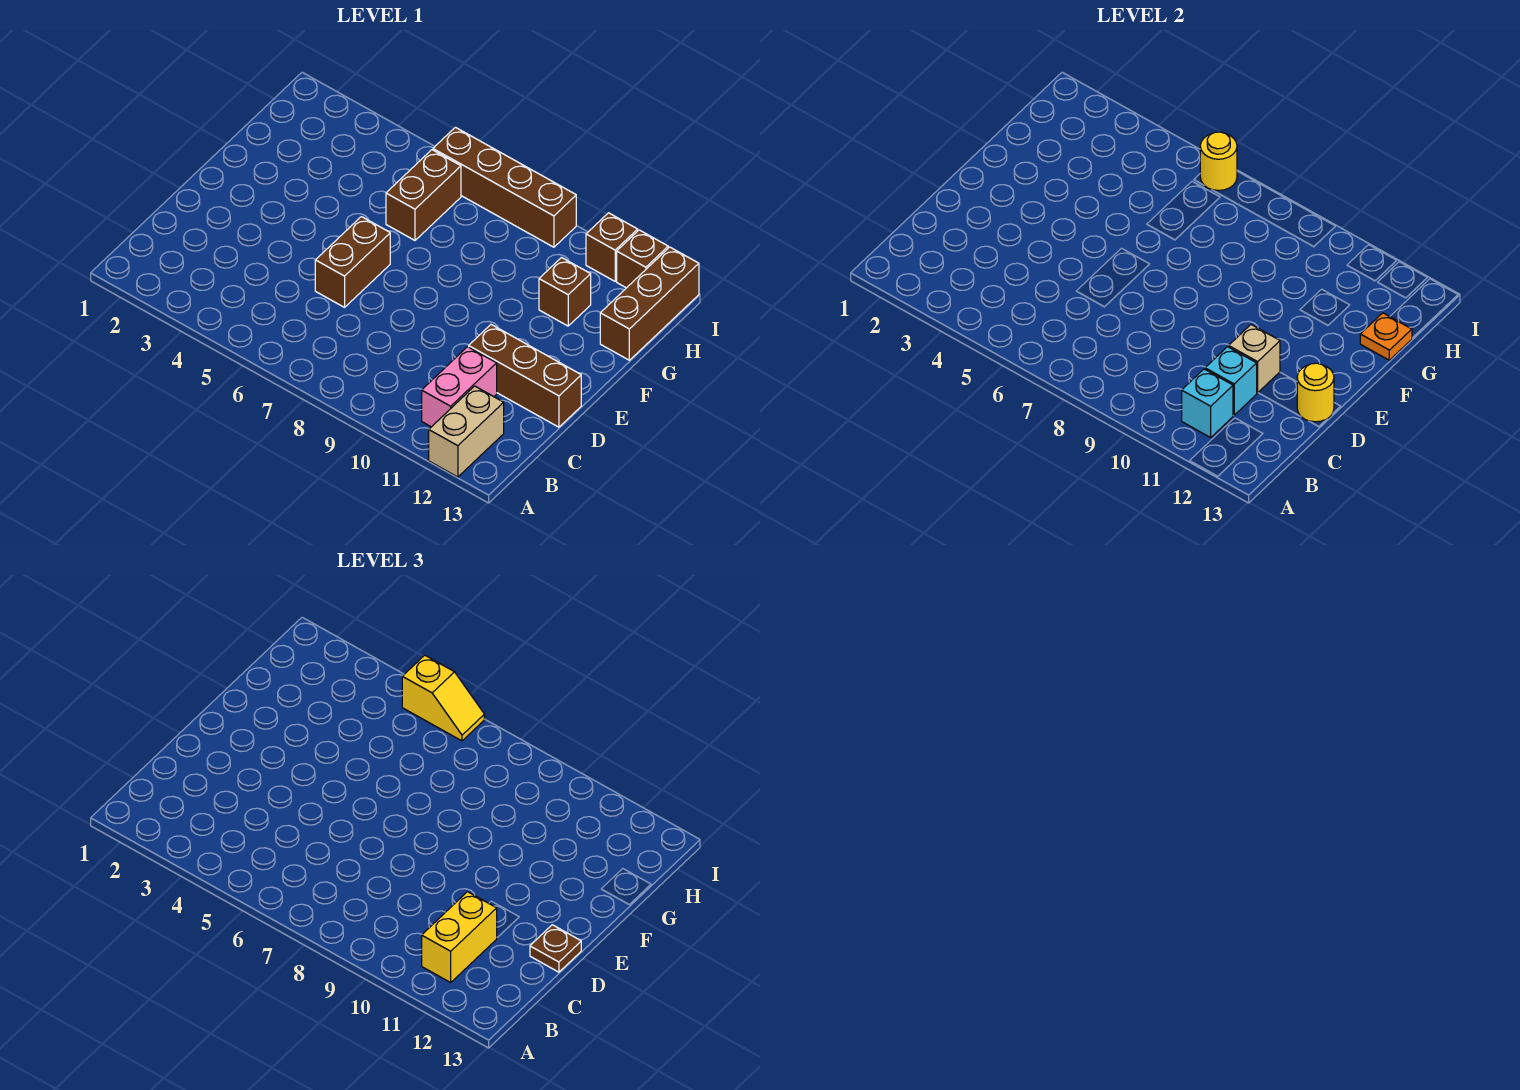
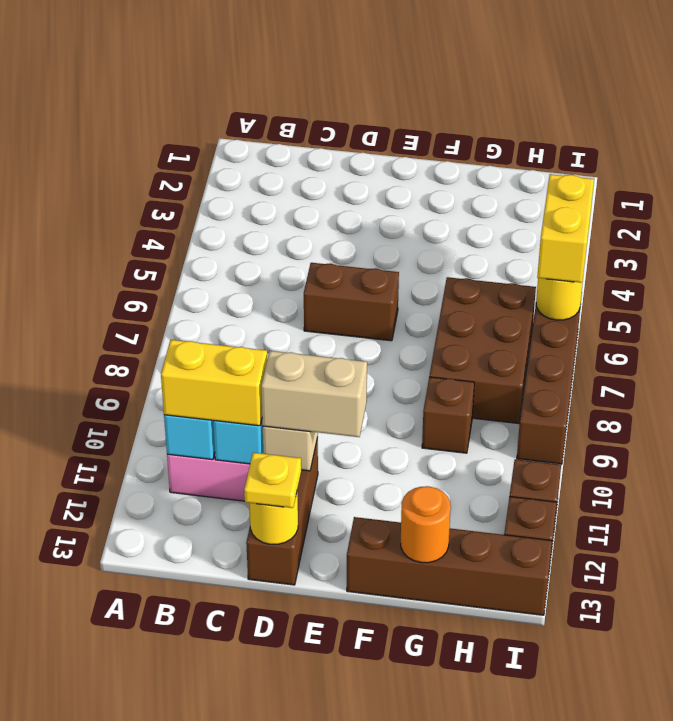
tan 1x2 brick [429,386,504,477] -> tan 1x2 brick moved to [261,351,367,437]
brown 1x1 plate [530,925,581,972] -> yellow 1x1 plate [244,453,301,508]
brown 1x2 brick [386,150,461,240] -> brown 2x3 brick [429,277,536,424]
brown 1x1 brick [539,258,591,326] -> brown 1x1 brick moved to [422,377,474,453]
brown 1x3 brick [600,247,699,360] -> brown 1x4 brick [347,517,552,615]
orange 1x1 plate [1360,313,1412,360] -> orange 1x1 round brick [401,486,451,563]
yellow 1x2 slope [402,655,484,741] -> yellow 1x2 brick [537,174,594,283]

